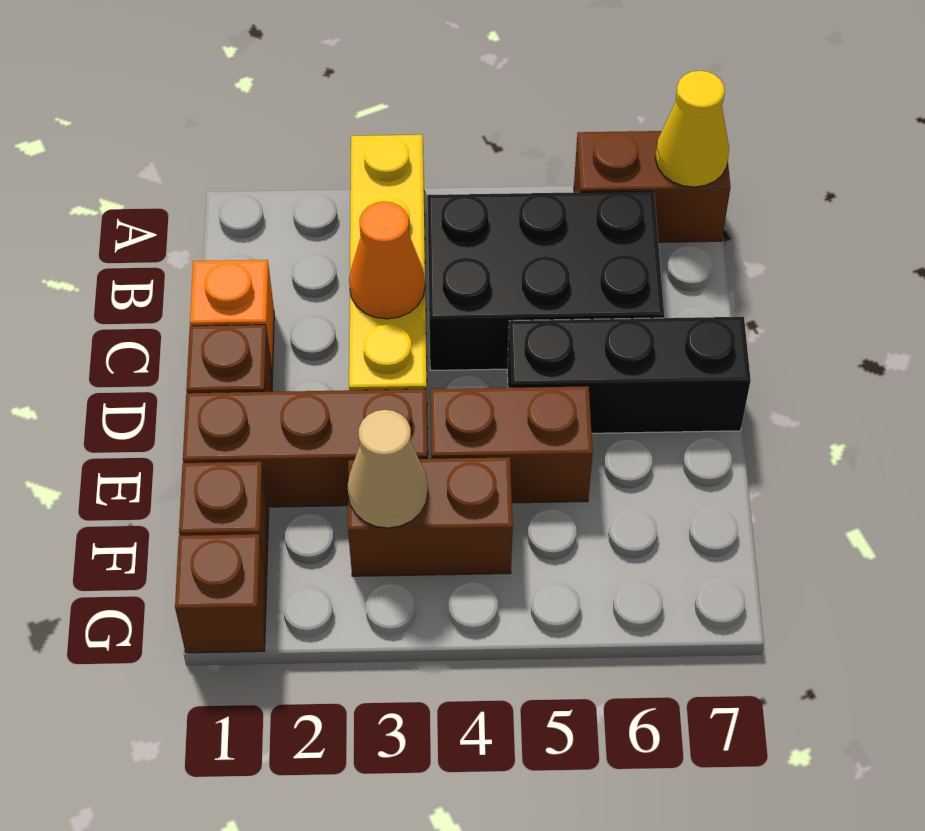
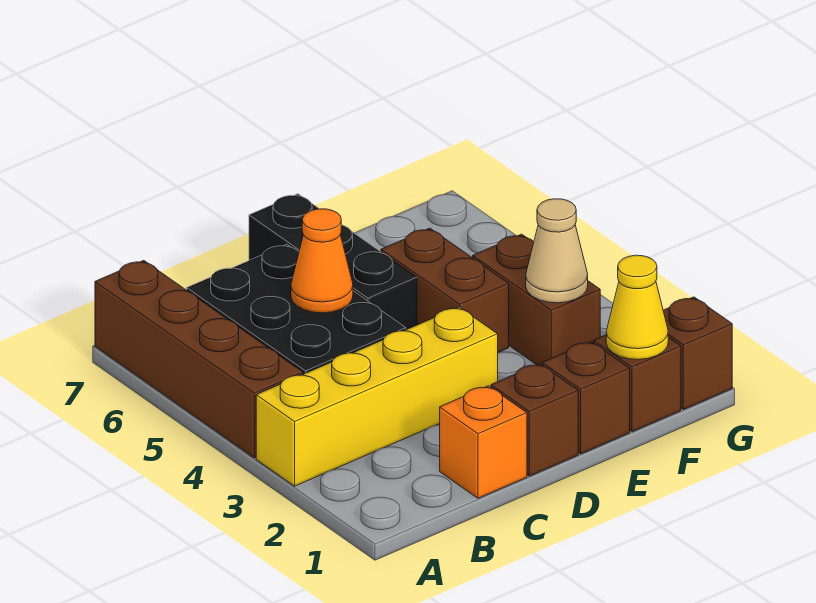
brown 1x2 brick [574,131,731,242] -> brown 1x4 brick [95,260,303,458]
yellow 1x1 cone [655,71,729,187] -> yellow 1x1 cone moved to [606,255,668,360]
orange 1x1 cone [349,202,425,319] -> orange 1x1 cone moved to [291,209,353,313]
brown 1x3 brick [183,389,428,507] -> brown 1x1 brick [542,341,630,454]

